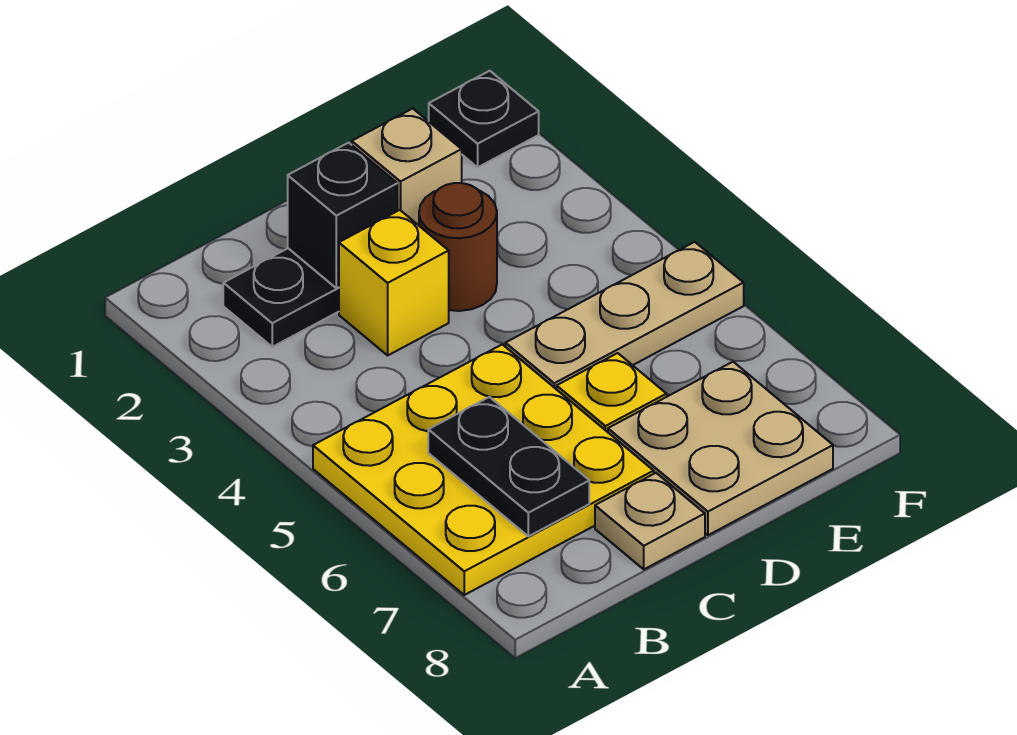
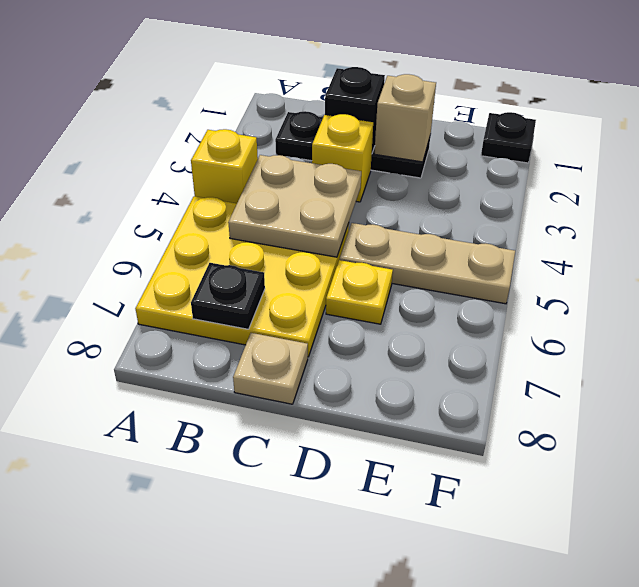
none -> yellow 1x1 brick [191,129,258,203]
black 1x2 plate [428,397,589,536] -> black 1x1 plate [191,263,265,329]
brown 1x1 round brick [419,183,497,311] -> none
tan 2x2 plate [608,362,833,535] -> tan 2x2 plate moved to [228,155,361,257]

